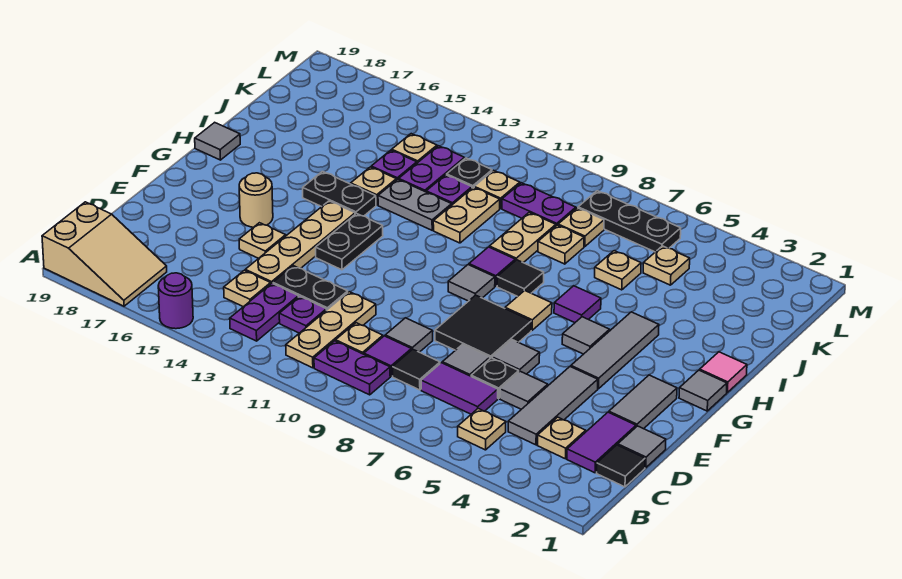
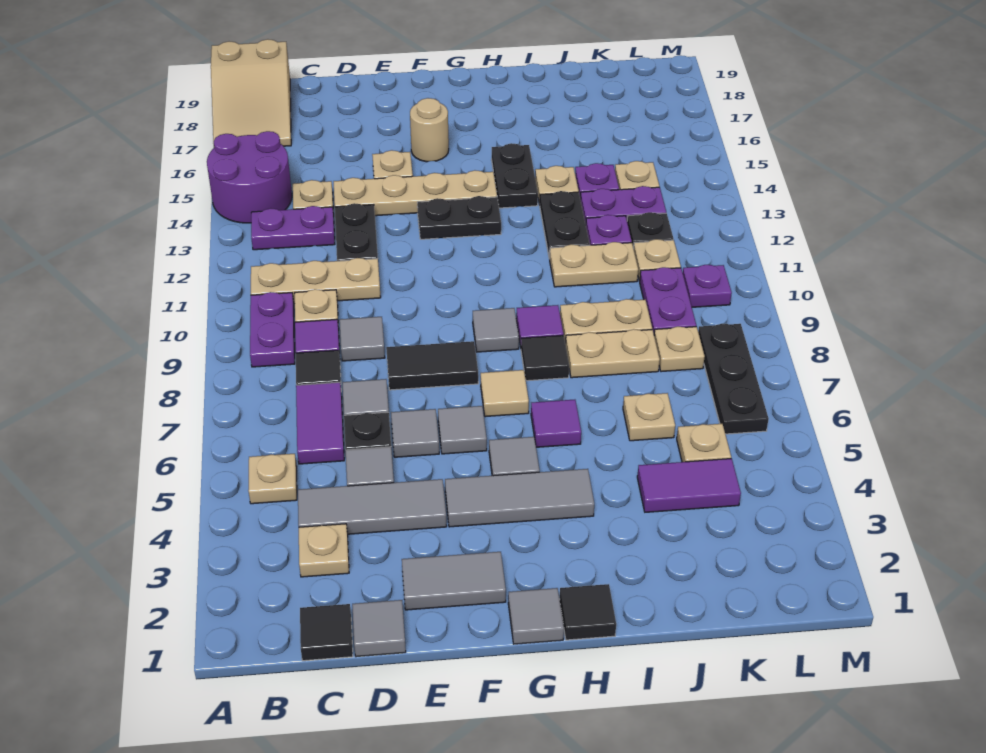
purple 1x1 round brick [158,273,193,329] -> purple 2x2 round brick [207,131,292,223]
purple 1x2 tile [567,412,636,473] -> purple 1x2 tile moved to [637,459,741,512]
purple 1x1 plate [279,296,326,333] -> purple 1x1 plate moved to [683,265,732,307]
black 2x2 tile [435,295,531,358] -> black 1x2 tile [386,341,478,390]
pink 1x1 tile [700,352,747,392] -> black 1x1 tile [560,584,616,640]
grey 1x1 tile [195,122,240,160] -> grey 1x1 tile moved to [438,406,487,454]
grey 1x2 plate [378,179,452,230] -> black 1x2 plate [540,191,590,259]
tan 1x1 plate [538,225,584,264] -> tan 1x2 plate [566,329,660,378]

